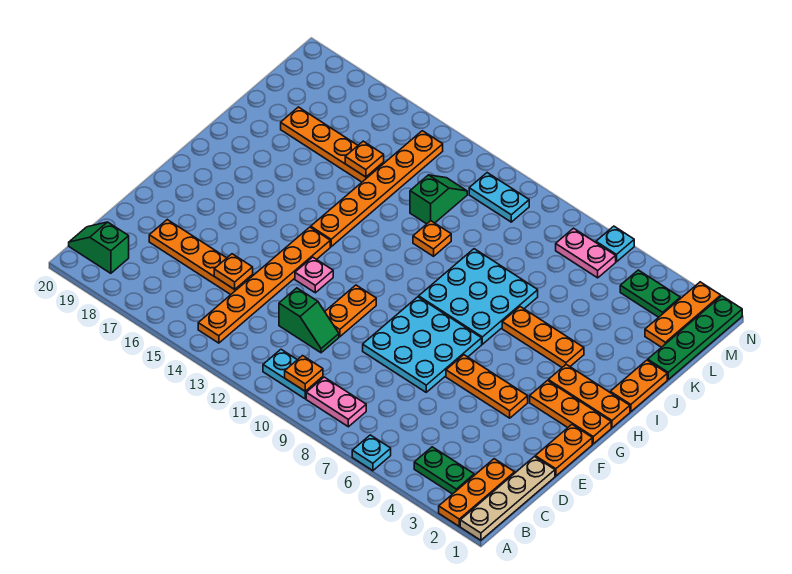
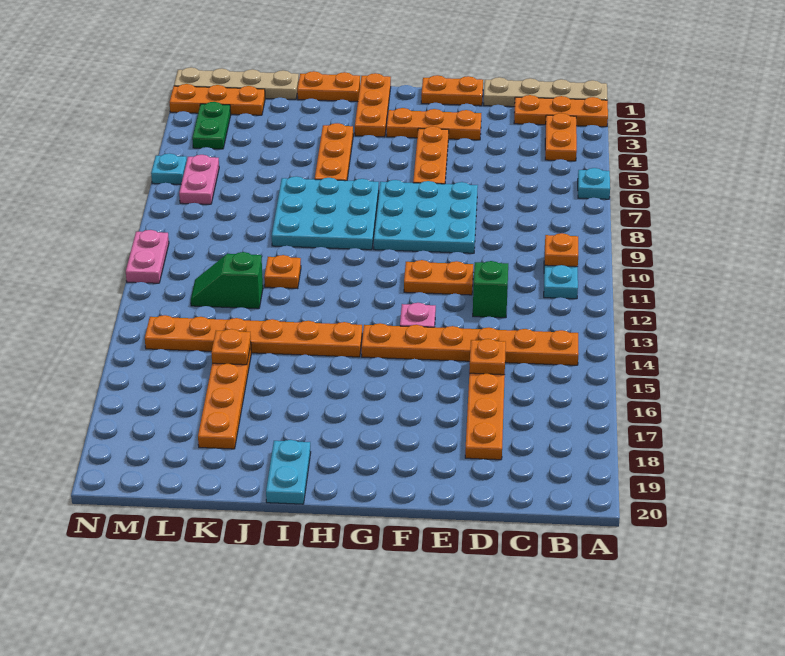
green 1x2 plate [414,447,474,494] -> orange 1x2 plate [545,113,577,161]
pink 1x2 plate [306,377,366,427] -> pink 1x2 plate moved to [126,230,169,283]
green 1x2 slope [69,222,129,273] -> none
orange 1x3 plate [530,381,611,444] -> orange 1x3 plate turned to [386,108,481,140]
green 1x4 plate [648,296,742,379] -> tan 1x4 plate [174,67,299,99]
cyan 1x2 plate [469,173,529,222] -> cyan 1x2 plate moved to [266,440,311,504]

